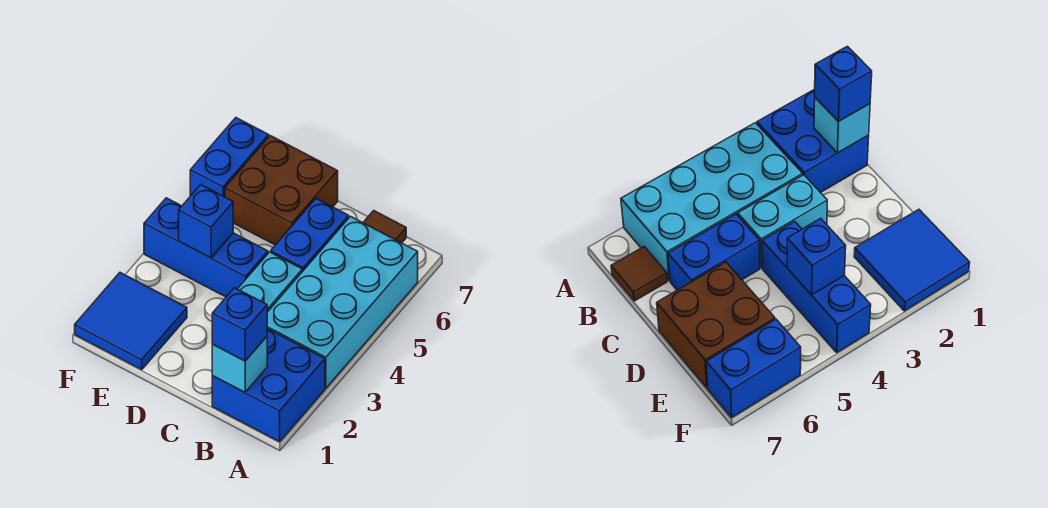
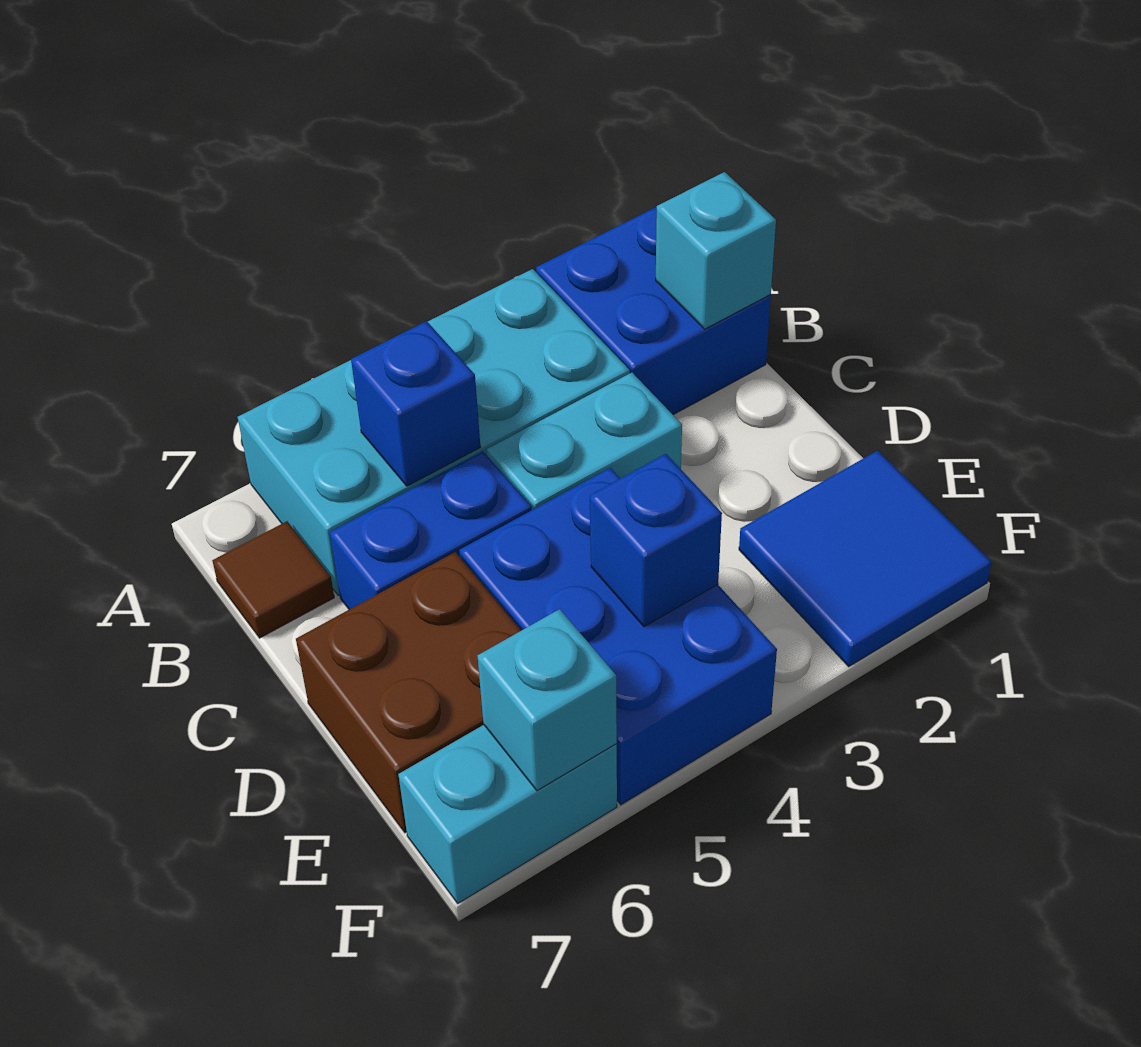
blue 1x1 brick [212,288,267,361] -> blue 1x1 brick moved to [351,321,480,486]
blue 1x3 brick [144,198,268,297] -> blue 2x3 brick [459,468,777,805]
blue 1x2 brick [190,118,269,197] -> cyan 1x2 brick [398,725,617,903]
none -> cyan 1x1 brick [478,609,617,791]

